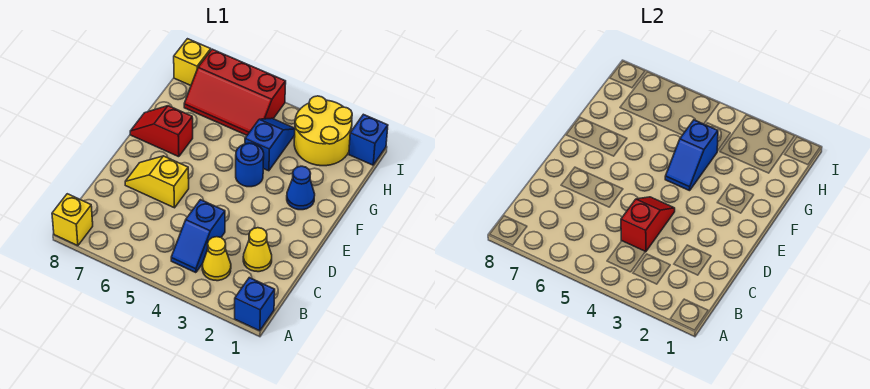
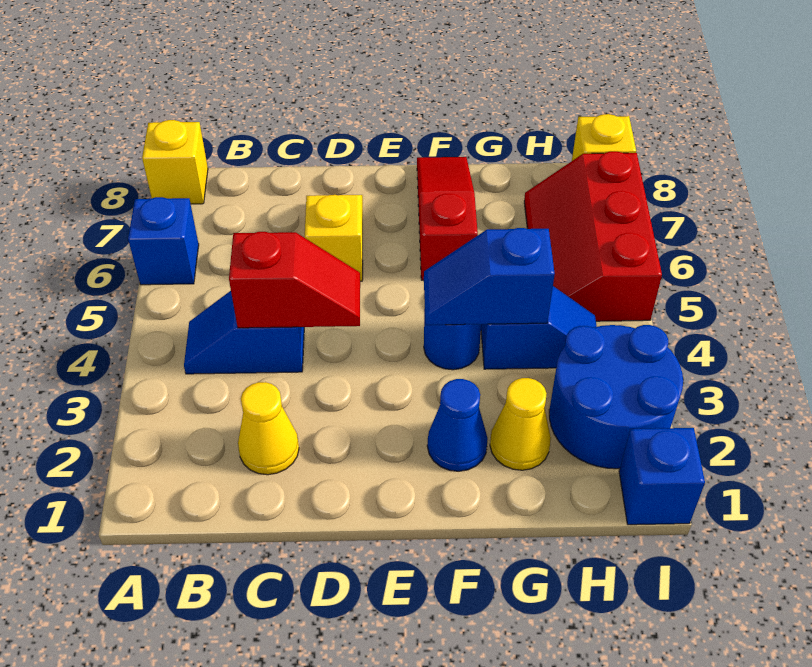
blue 1x1 brick [235,278,275,331] -> blue 1x1 brick moved to [128,197,199,285]
yellow 1x1 cone [202,237,231,281] -> yellow 1x1 cone moved to [490,378,551,470]
red 1x2 slope [130,106,193,157] -> red 1x3 slope [417,157,478,280]
yellow 2x2 round brick [294,96,352,166] -> blue 2x2 round brick [549,325,683,469]

